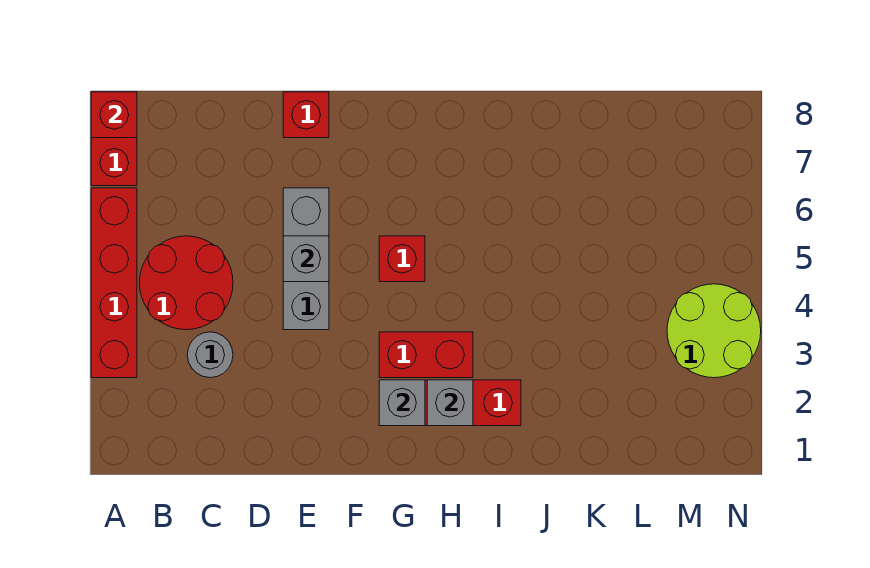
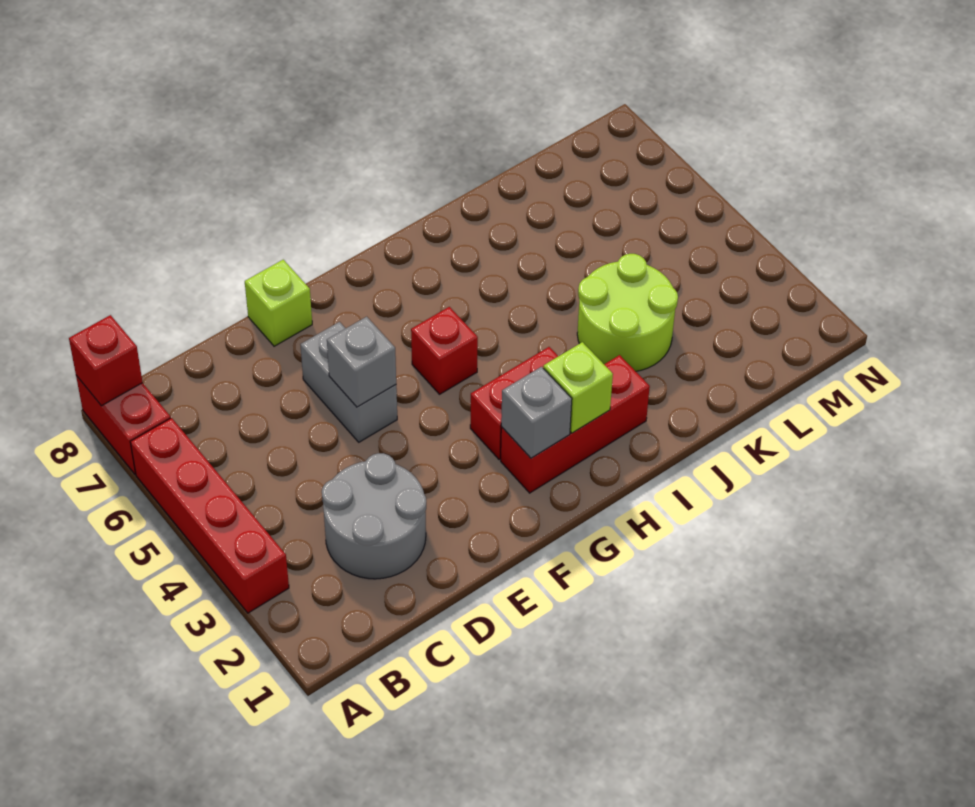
red 2x2 round brick [139,236,233,330] -> none
grey 1x1 round brick [187,332,233,378] -> grey 2x2 round brick [322,453,426,579]
grey 1x3 brick [283,188,329,330] -> grey 1x2 brick [300,322,397,442]
red 1x1 brick [283,92,329,138] -> lime 1x1 brick [245,260,312,346]
grey 1x1 brick [427,380,473,426] -> lime 1x1 brick [543,342,613,433]
lime 2x2 round brick [667,284,761,378] -> lime 2x2 round brick moved to [577,254,678,371]

